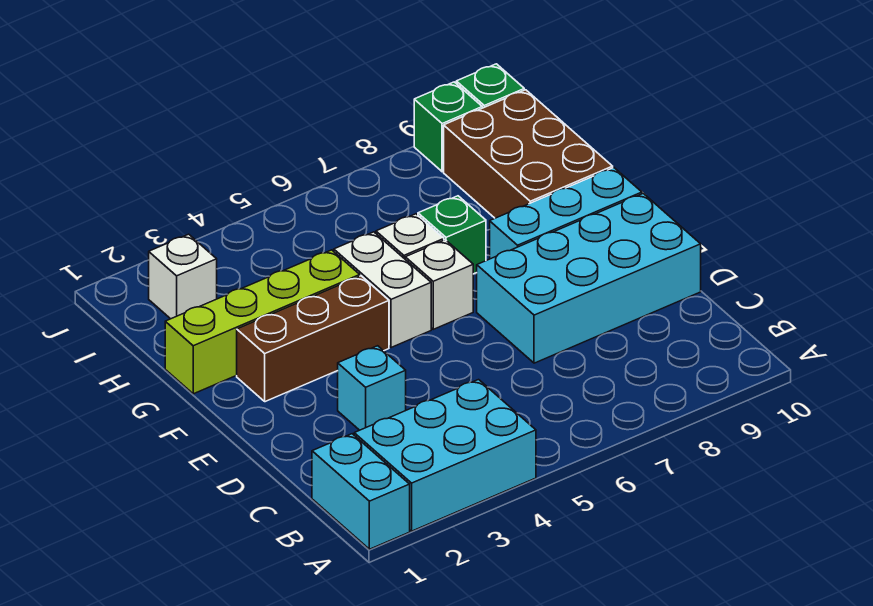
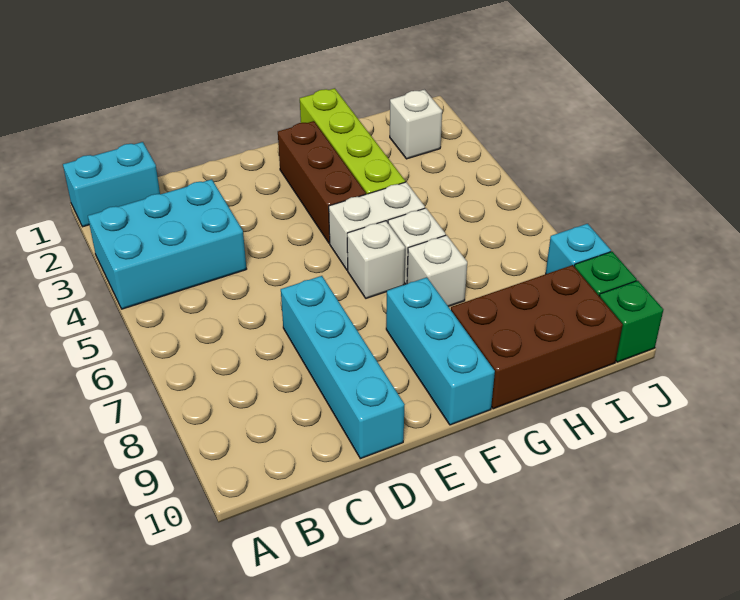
cyan 2x3 brick [354,380,536,531] -> cyan 2x3 brick turned to [88,179,246,309]
cyan 1x1 brick [338,346,406,430] -> cyan 1x1 brick moved to [546,224,611,274]
cyan 2x4 brick [477,193,701,363] -> cyan 1x4 brick [281,276,405,459]
green 1x1 brick [418,196,486,274] -> white 1x1 brick [407,235,467,306]

